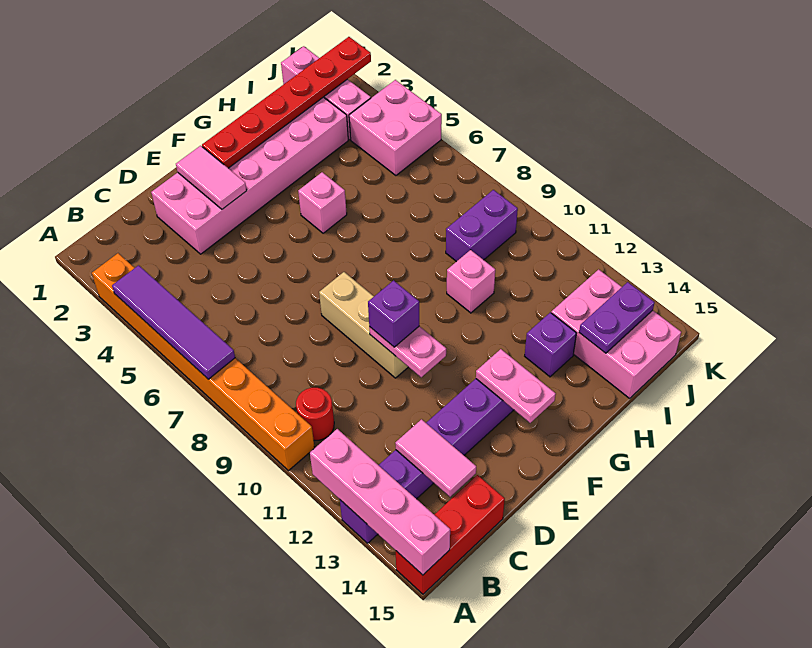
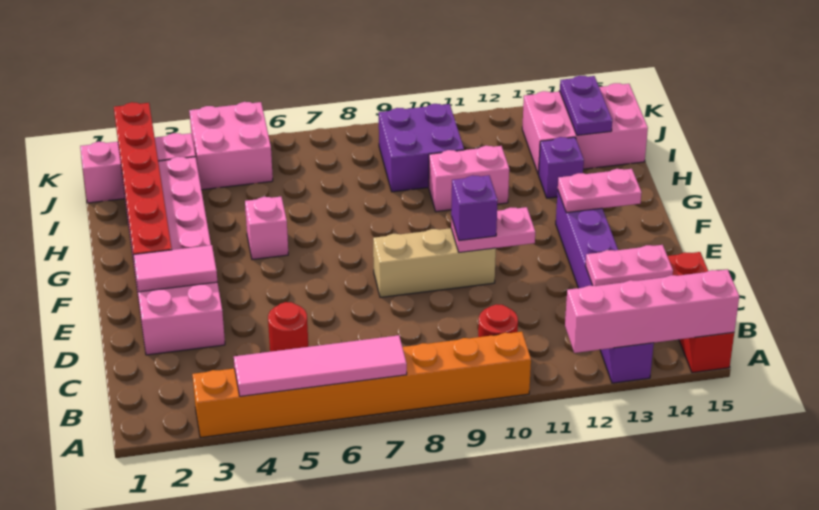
purple 1x4 tile [112,265,235,379] -> pink 1x4 tile [234,335,407,396]
none -> red 1x1 round brick [268,302,308,352]
pink 1x2 tile [395,419,476,497] -> pink 1x2 plate [585,245,673,286]
pink 1x1 brick [447,250,495,313] -> pink 1x2 brick [429,146,509,212]
purple 1x2 brick [446,190,518,262] -> purple 2x2 brick [379,104,464,192]

